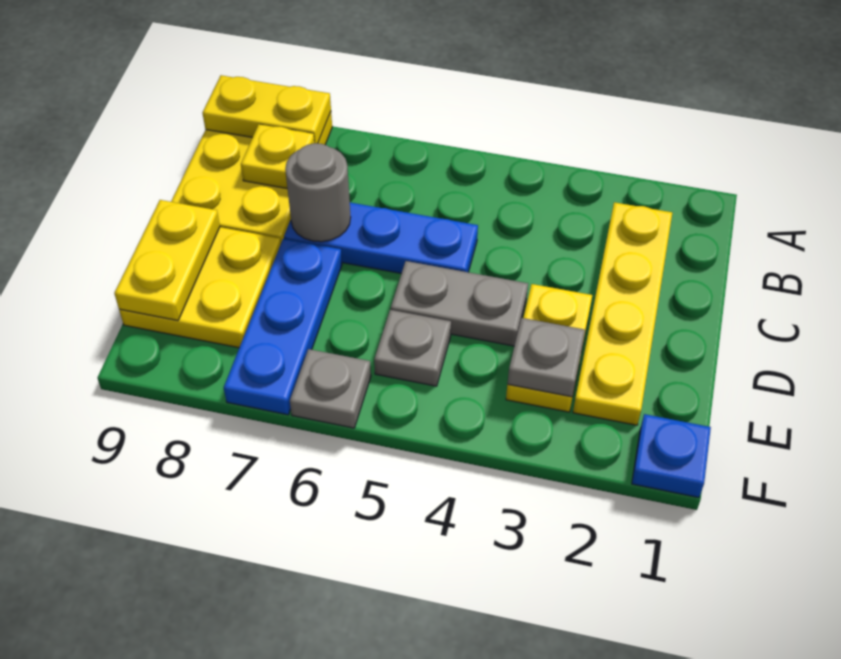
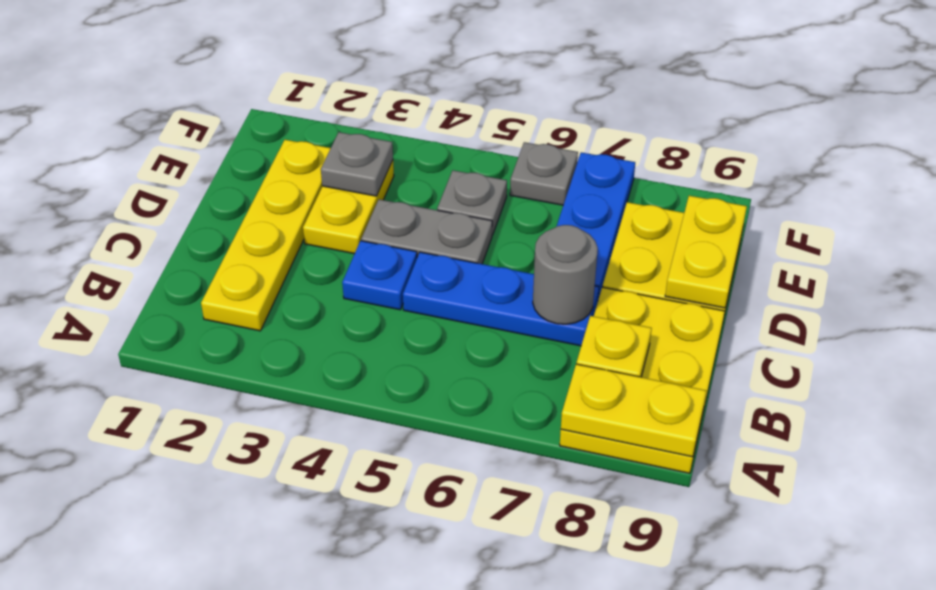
blue 1x1 plate [632,414,711,498] -> blue 1x1 plate moved to [342,241,417,310]

